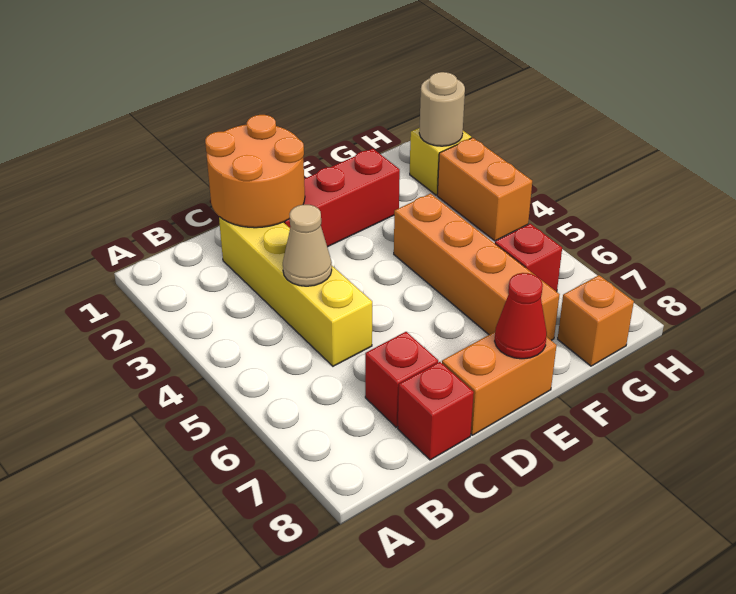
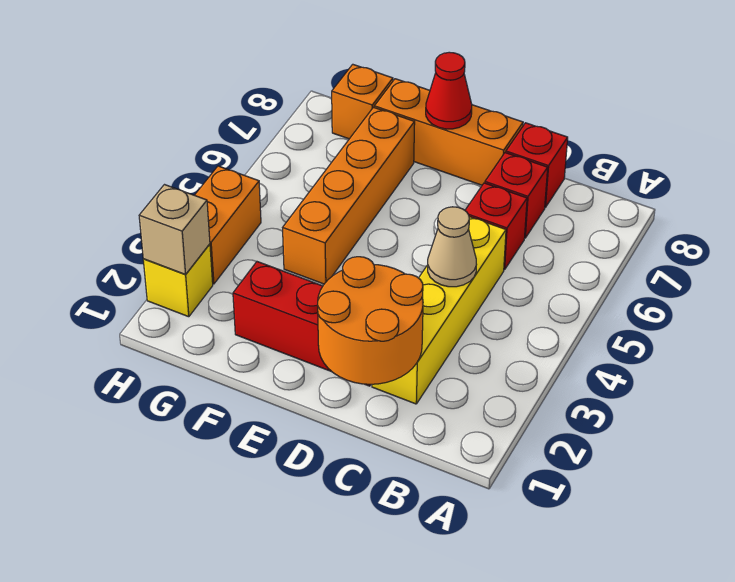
orange 1x2 brick [442,332,557,435] -> orange 1x3 brick [374,79,523,185]
red 1x1 brick [495,224,562,292] -> red 1x1 brick moved to [465,183,527,270]
tan 1x1 round brick [419,72,465,146] -> tan 1x1 brick [139,185,210,274]

